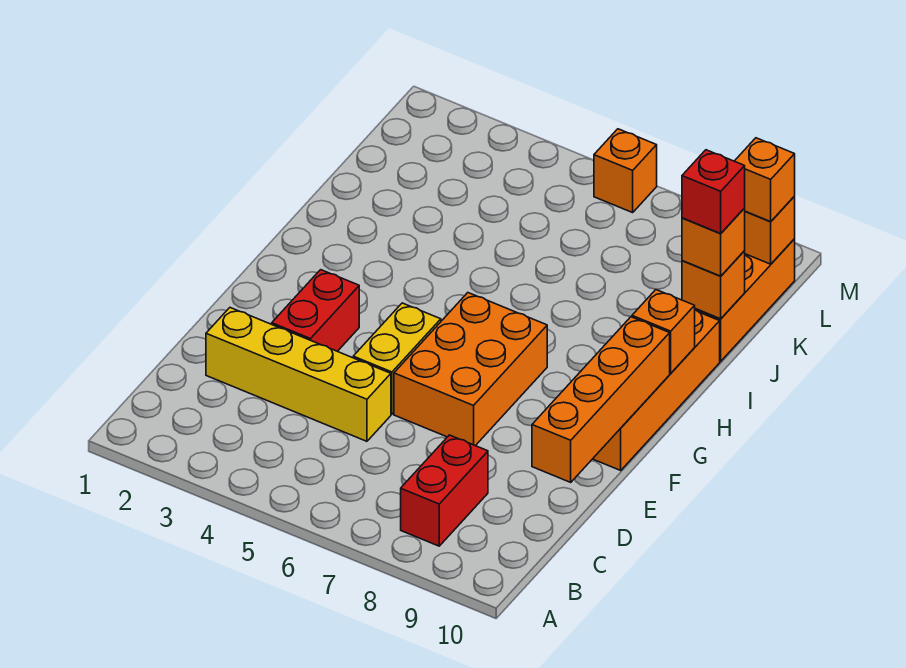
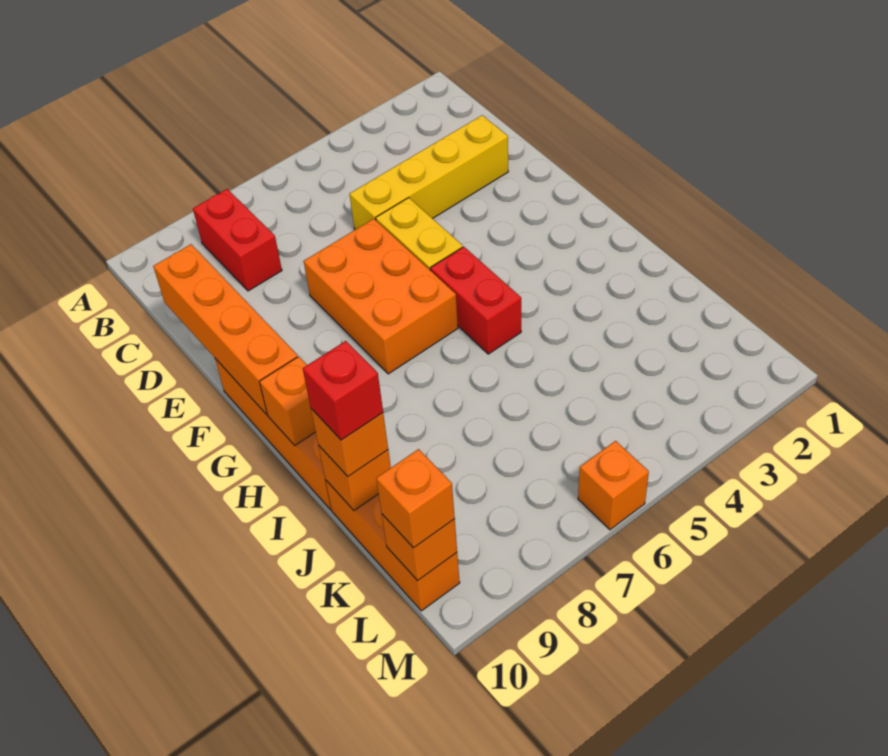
red 1x2 brick [272,270,359,351] -> red 1x2 brick moved to [430,247,521,354]

